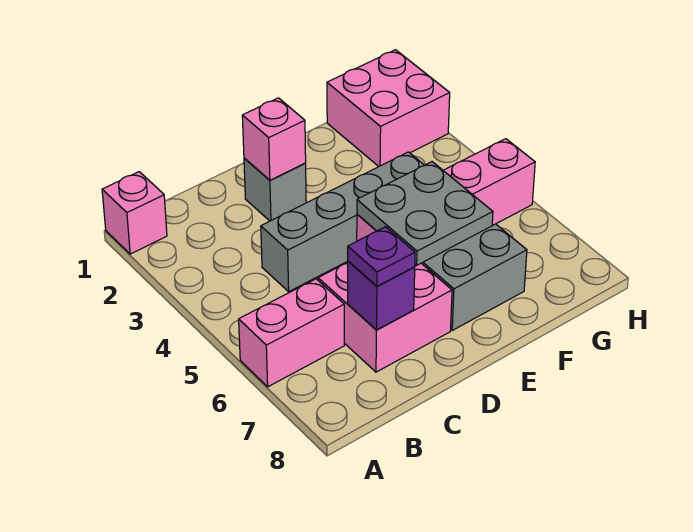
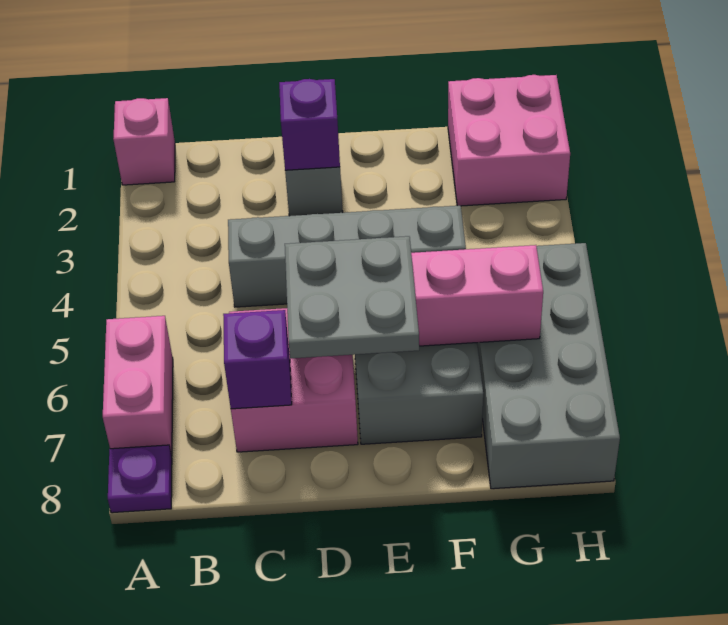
pink 1x2 brick [239,279,344,387] -> pink 1x2 brick turned to [103,316,173,456]
purple 1x1 plate [348,227,415,286] -> purple 1x1 plate moved to [108,445,172,513]
pink 1x1 brick [242,98,306,180] -> purple 1x1 brick [279,79,340,170]
none -> grey 2x4 brick [477,243,620,489]

